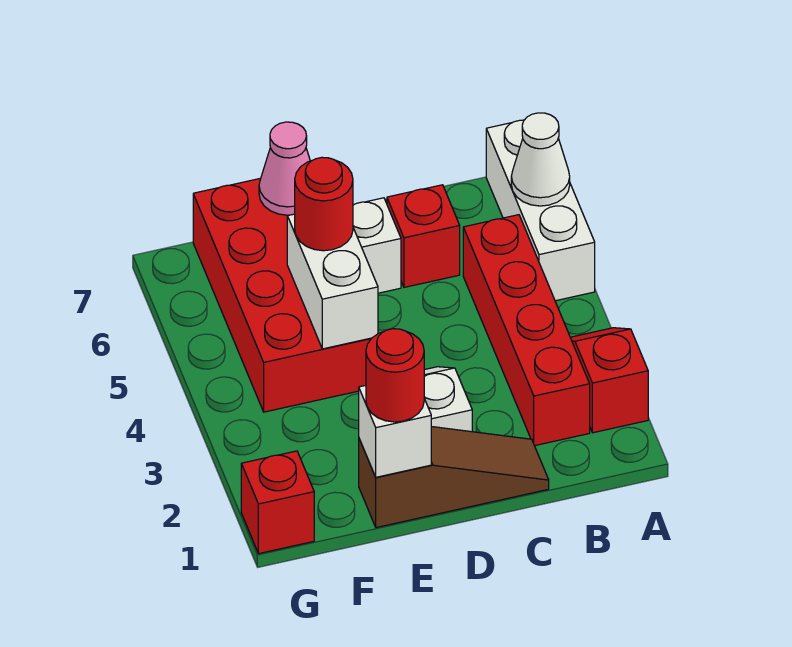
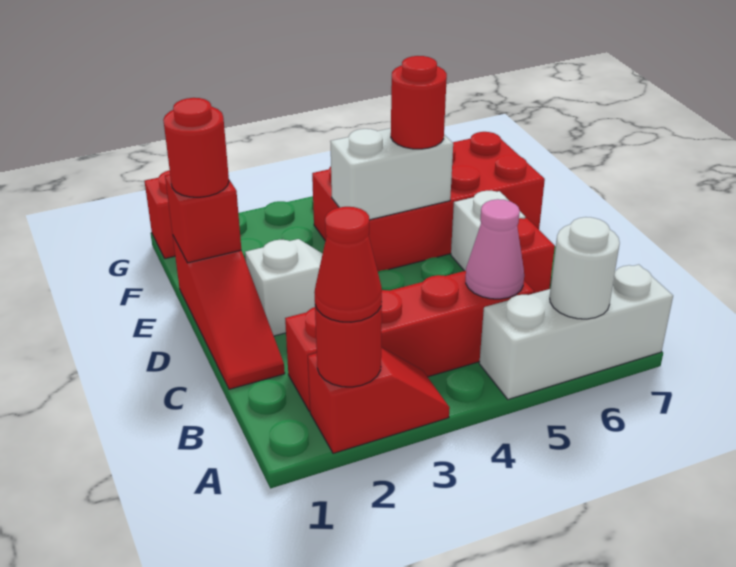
none -> red 1x1 round brick [315,303,382,387]
none -> red 1x1 cone [314,207,382,322]
white 1x1 cone [511,113,570,206] -> white 1x1 round brick [550,217,620,319]
brown 1x3 slope [359,427,549,528] -> red 1x3 slope [173,236,285,389]
white 1x1 brick [359,385,431,477] -> red 1x1 brick [165,174,241,263]
pink 1x1 cone [259,122,310,215] -> pink 1x1 cone moved to [466,199,524,299]

